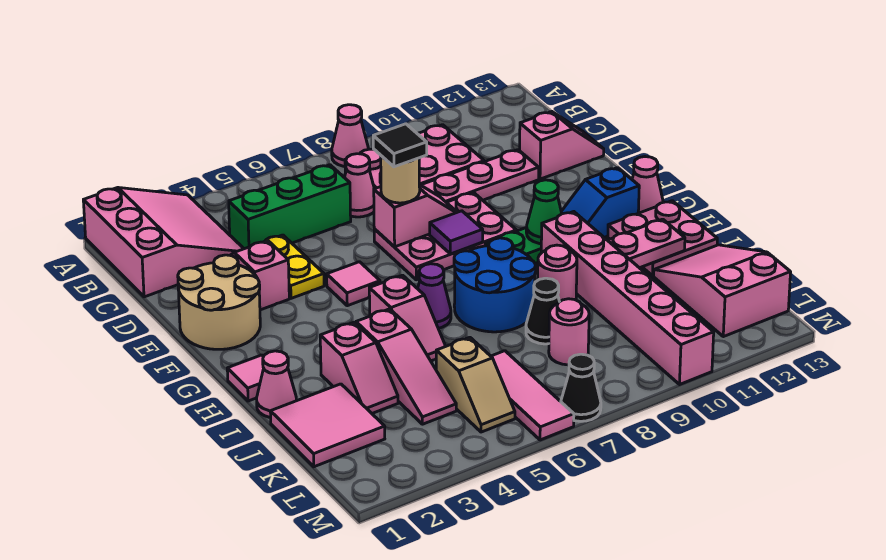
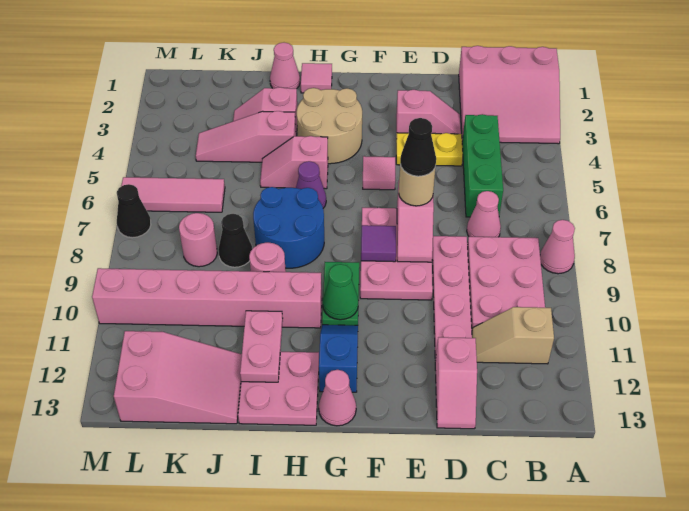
tan 2x2 round brick [178,255,260,349] -> tan 2x2 round brick moved to [297,88,362,164]
black 1x1 tile [373,124,427,167] -> black 1x1 cone [400,118,436,176]
pink 2x2 tile [270,384,385,467] -> none
tan 1x2 slope [436,337,515,432] -> tan 1x2 slope moved to [472,307,554,364]

